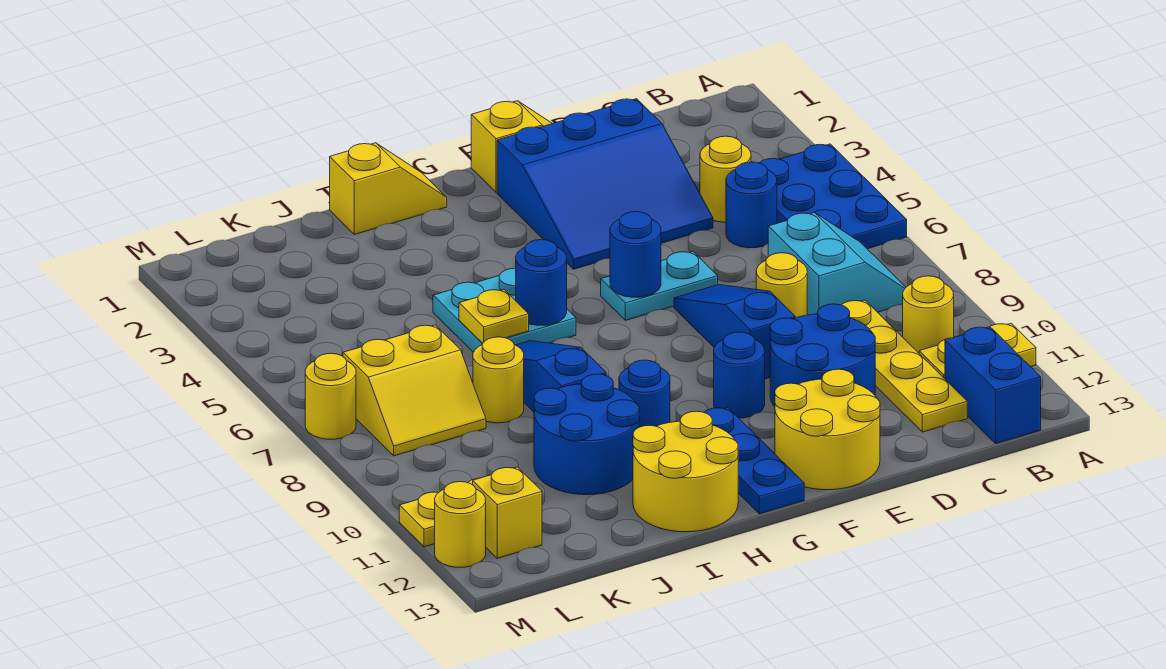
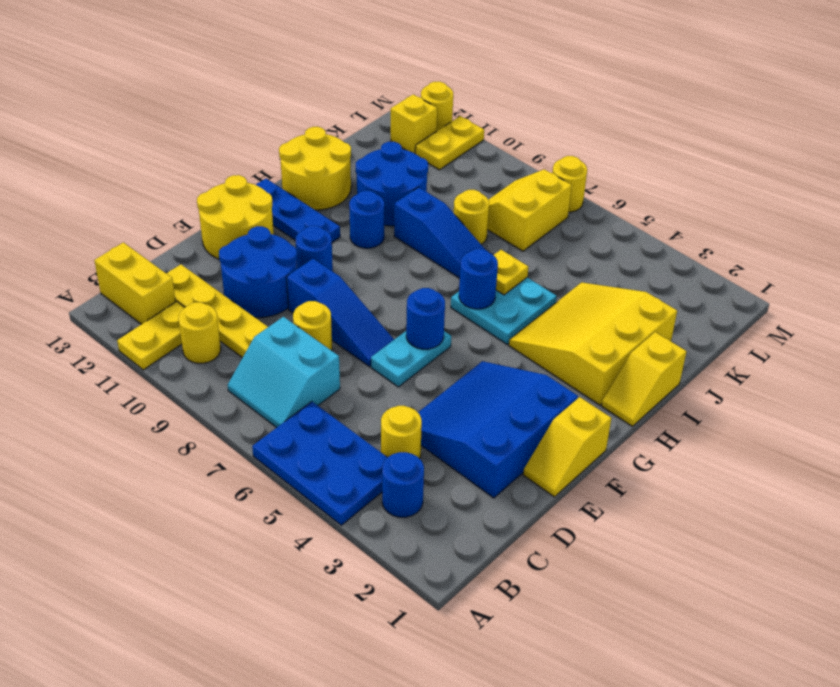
blue 1x2 brick [945,327,1041,444] -> yellow 1x2 brick [94,242,176,324]
blue 1x1 round brick [726,162,777,248] -> blue 1x1 round brick moved to [382,452,424,517]
none -> yellow 3x3 slope [509,282,677,405]

